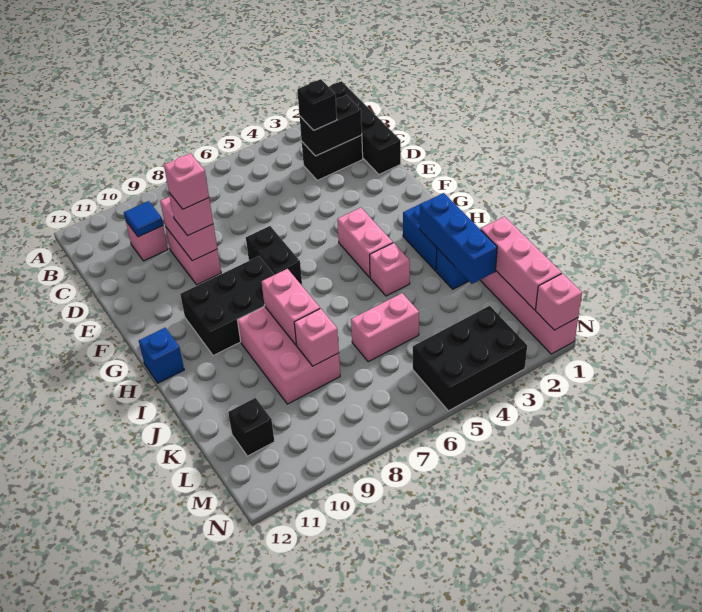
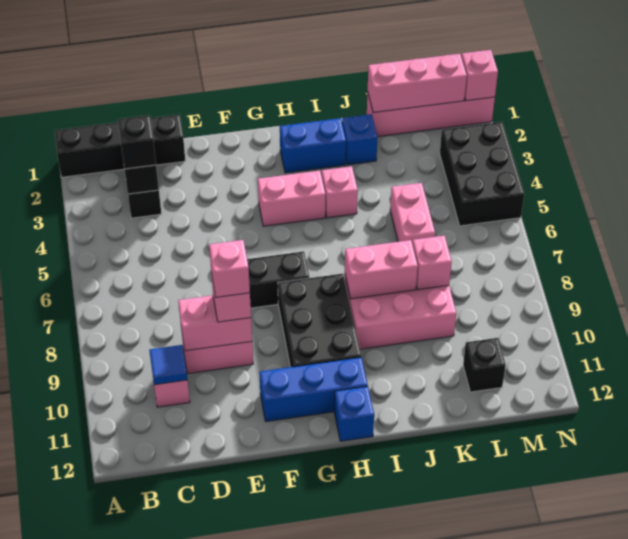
blue 1x3 brick [420,193,497,284] -> blue 1x3 brick moved to [259,357,368,422]

